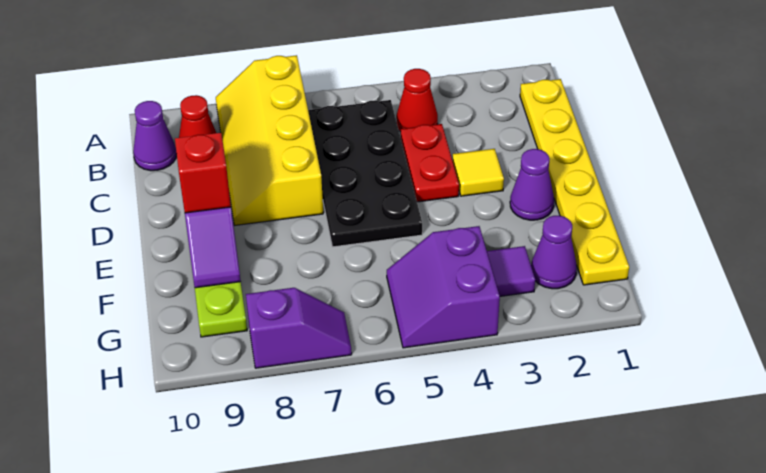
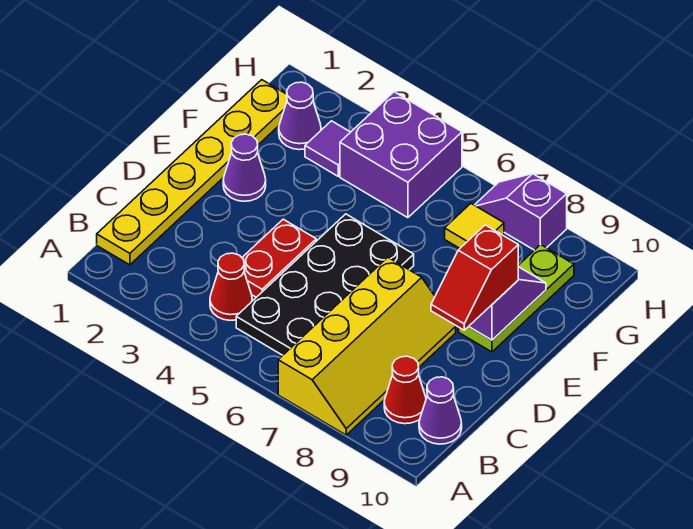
yellow 1x1 tile [453,149,504,196] -> yellow 1x1 tile moved to [445,204,504,248]
purple 2x2 slope [387,226,500,348] -> purple 2x2 brick [340,92,462,218]

